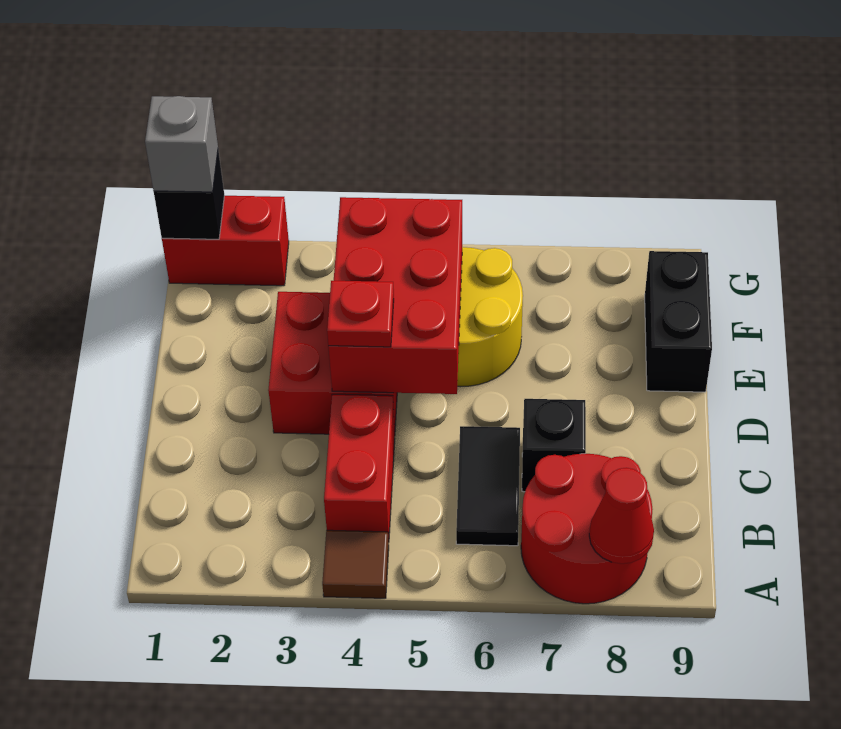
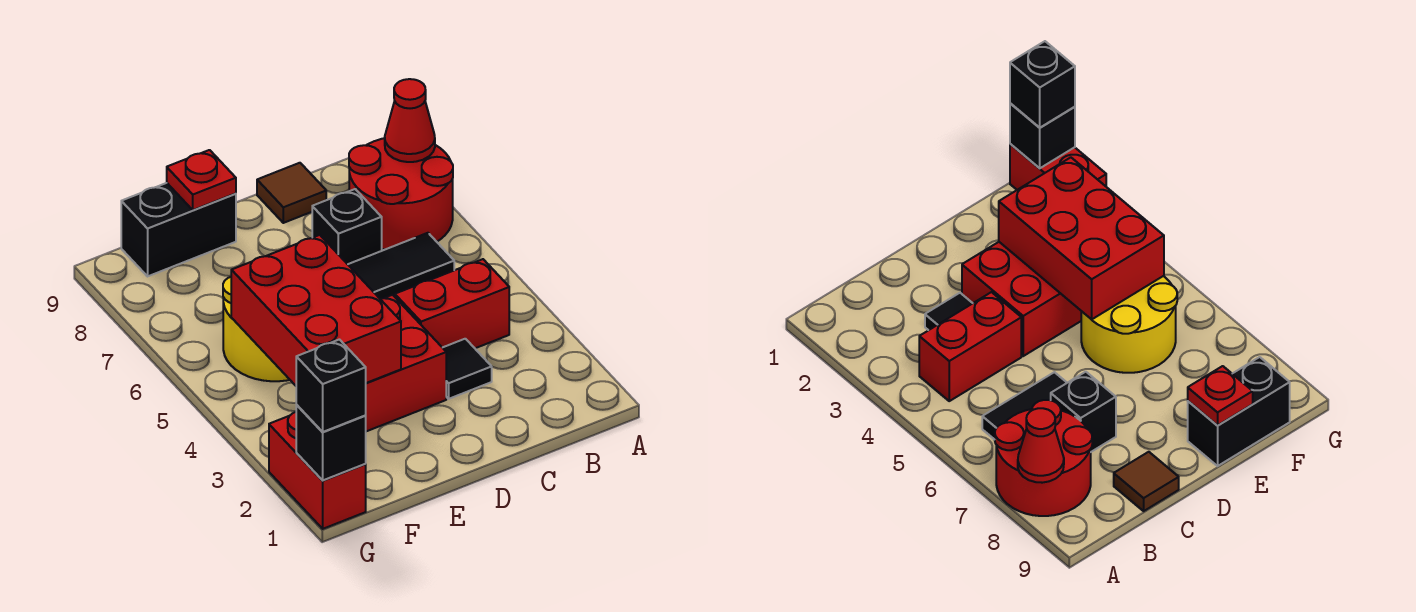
brown 1x1 tile [322,530,389,598] -> brown 1x1 tile moved to [257,163,326,223]
none -> black 1x1 tile [443,339,492,399]
red 2x3 brick [328,197,462,394] -> red 2x3 brick turned to [231,235,401,386]
red 1x1 plate [327,281,394,347] -> red 1x1 plate moved to [167,150,236,210]
grey 1x1 brick [145,96,218,192] -> black 1x1 brick [296,339,366,432]

